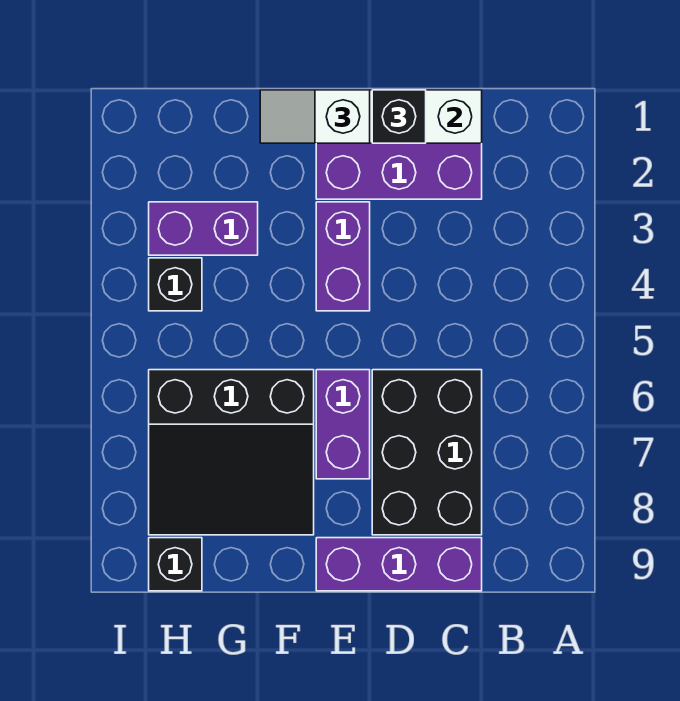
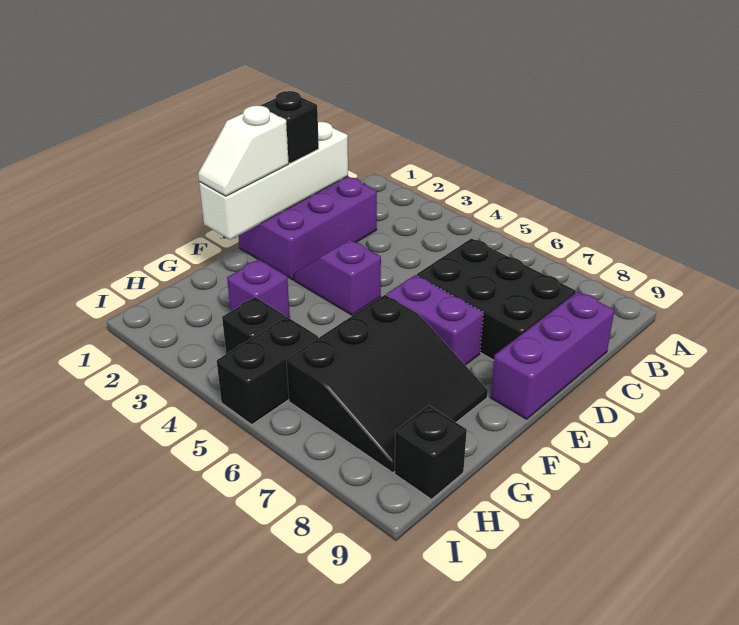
purple 1x2 brick [316,202,370,311] -> purple 1x2 slope [294,240,381,316]
purple 1x2 brick [149,202,258,255] -> purple 1x1 brick [227,259,290,318]
none -> black 1x2 brick [217,317,318,425]

